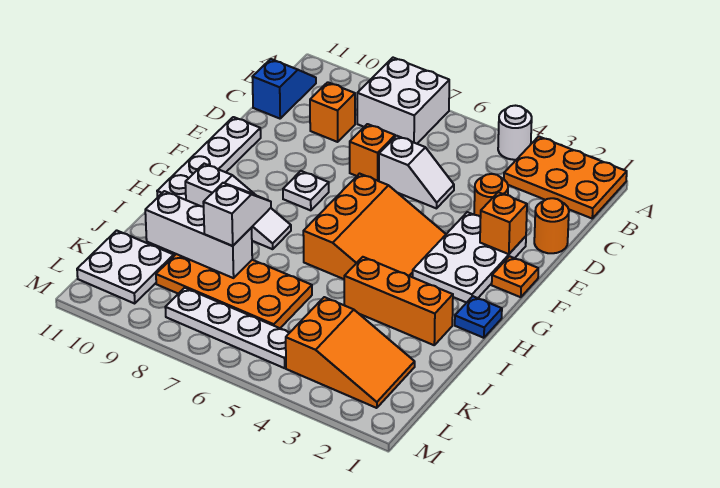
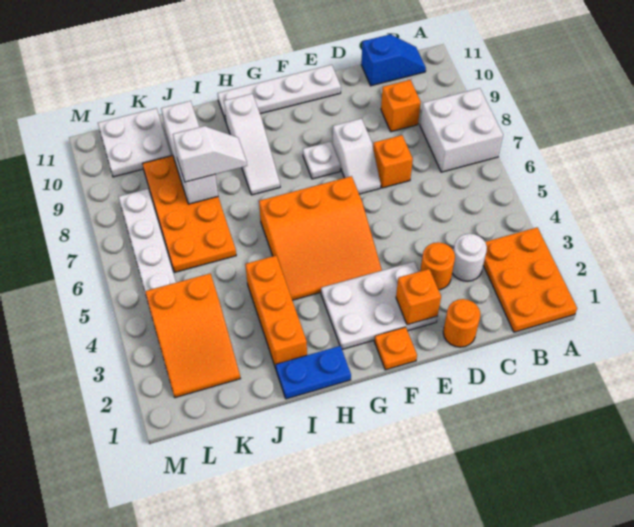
white 1x1 round brick [498,106,532,160] -> white 1x1 round brick moved to [452,234,487,281]
white 1x2 slope [379,136,454,208] -> white 1x2 slope moved to [333,119,381,194]
blue 1x1 plate [455,296,502,338] -> blue 1x2 plate [276,346,351,399]

